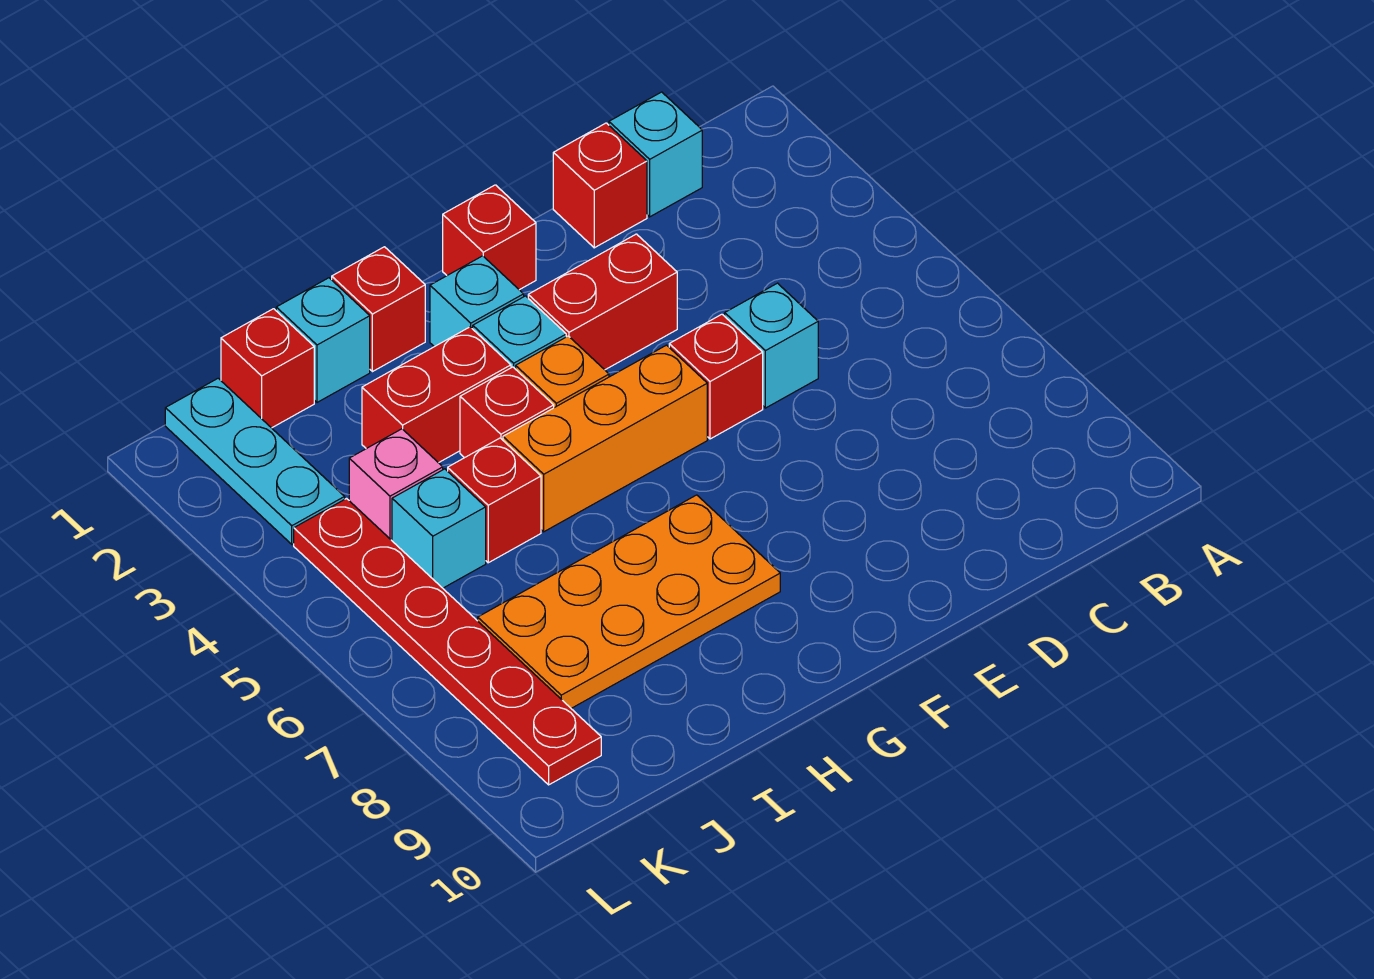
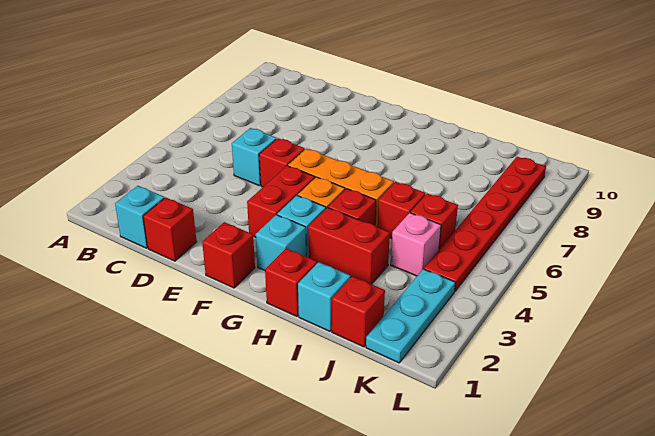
red 1x2 brick [528,234,677,370] -> red 1x2 brick turned to [247,166,315,237]
orange 2x4 plate [478,495,780,708] -> none
cyan 1x1 brick [392,469,486,588] -> red 1x1 brick [410,194,458,249]

